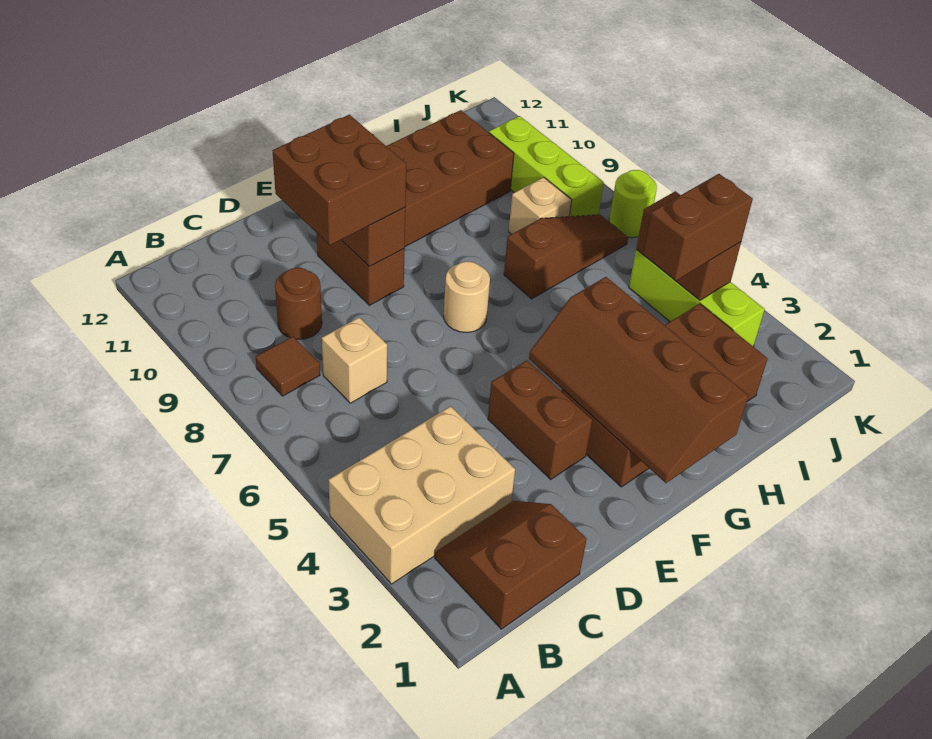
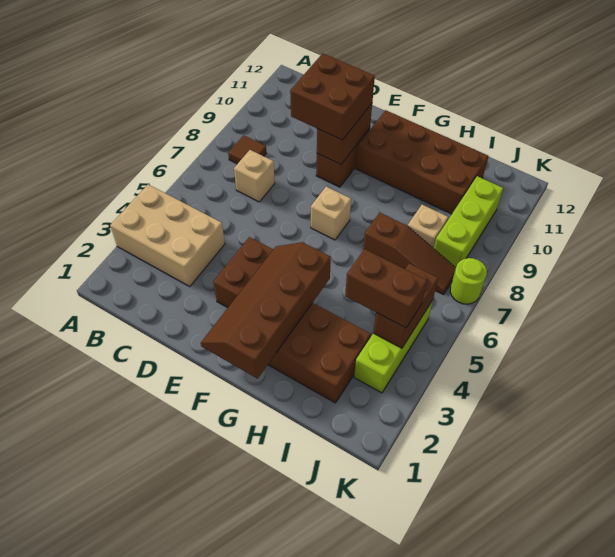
brown 2x2 slope [435,501,587,629] -> none
brown 1x1 round brick [275,268,322,340] -> none
tan 1x1 round brick [444,261,490,333] -> tan 1x1 brick [311,187,351,240]

